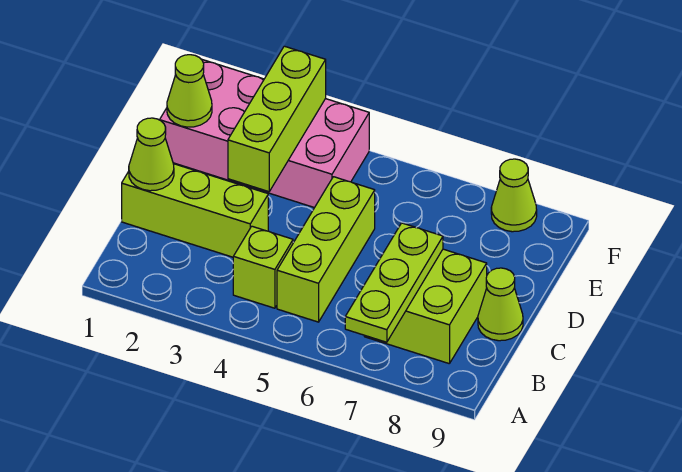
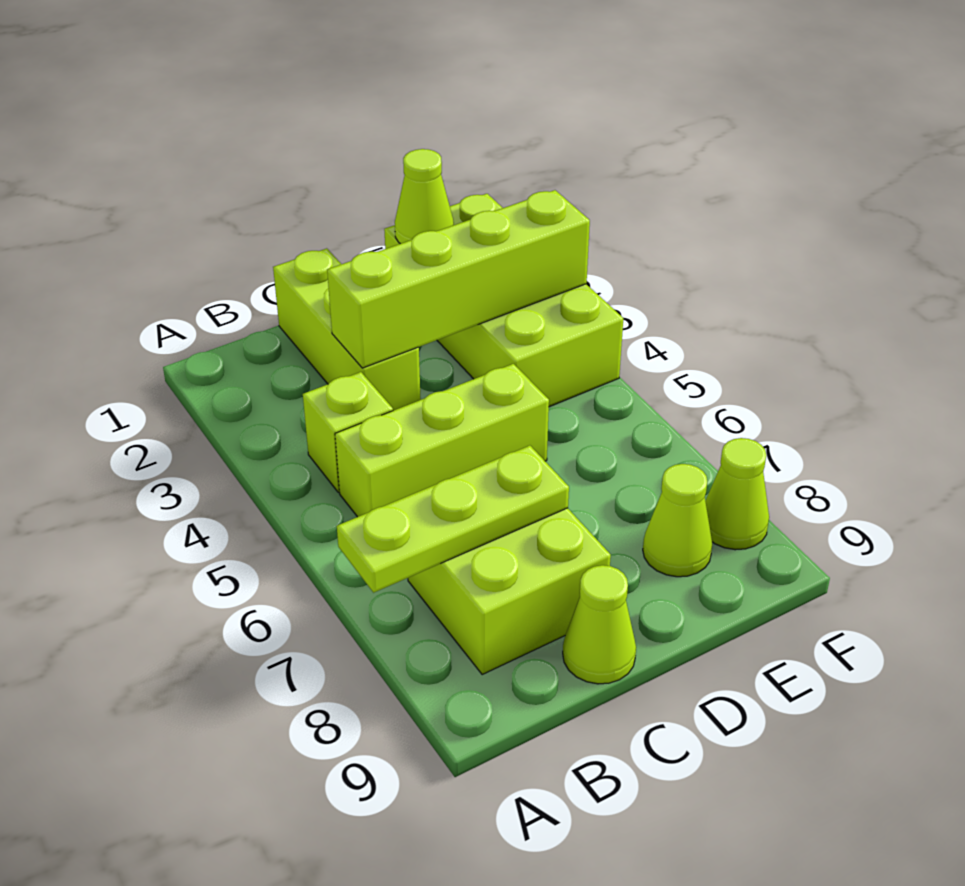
lime 1x1 cone [129,118,174,191] -> lime 1x1 cone moved to [643,464,712,577]
lime 1x3 brick [228,46,326,192] -> lime 1x4 brick [327,190,590,368]
pink 2x4 brick [160,59,369,208] -> lime 2x4 brick [384,194,623,407]

